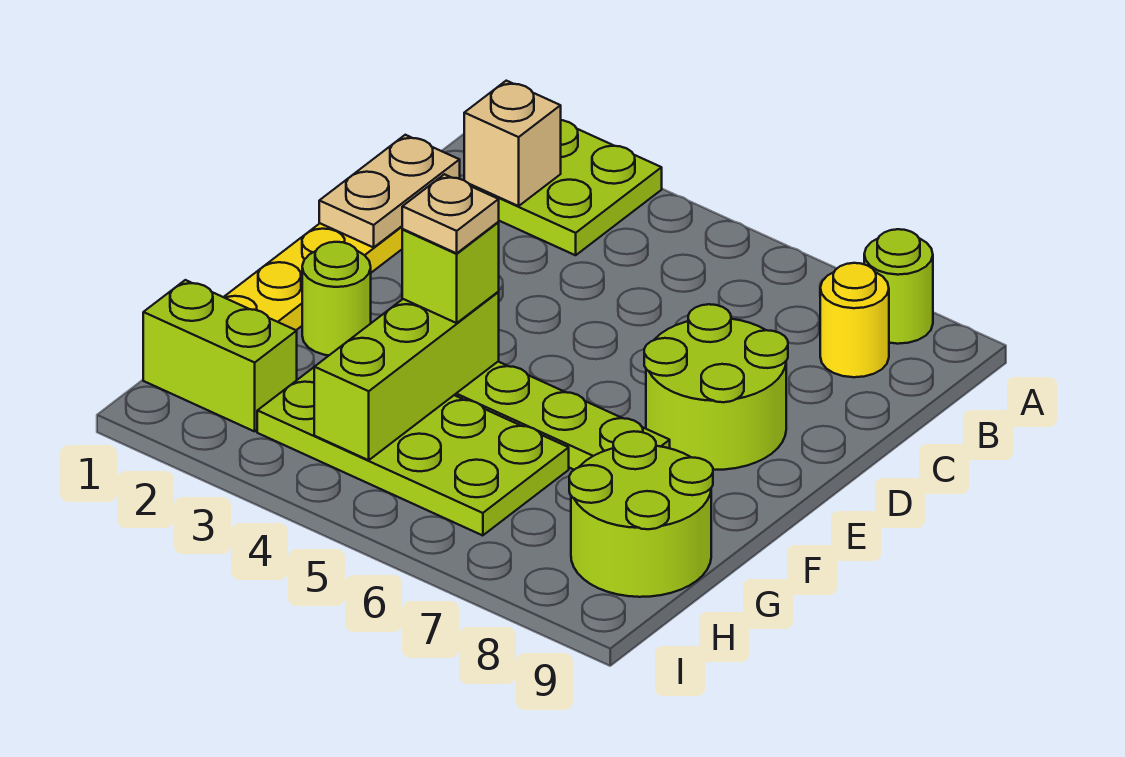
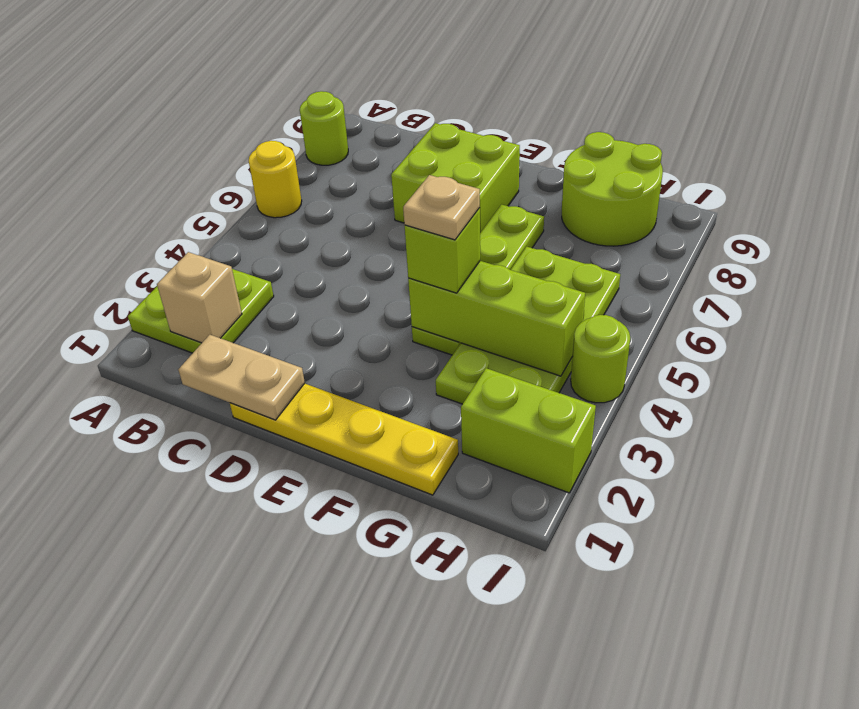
yellow 1x1 round brick [820,263,889,377] -> yellow 1x1 round brick moved to [249,141,302,218]
lime 2x2 round brick [644,304,788,470] -> lime 2x2 brick [391,123,520,233]
lime 1x1 round brick [302,242,371,355] -> lime 1x1 round brick moved to [571,315,630,403]
lime 1x2 brick [143,280,297,431] -> lime 1x2 brick turned to [461,368,596,493]

